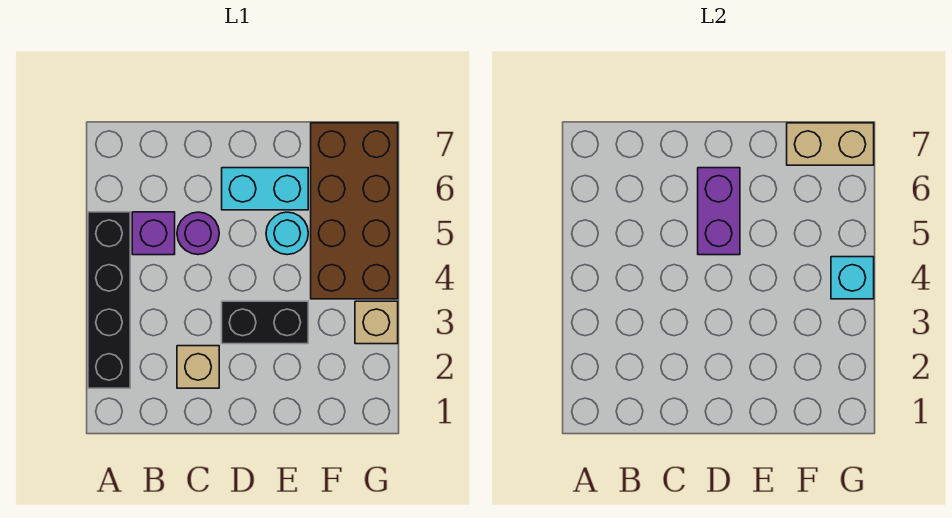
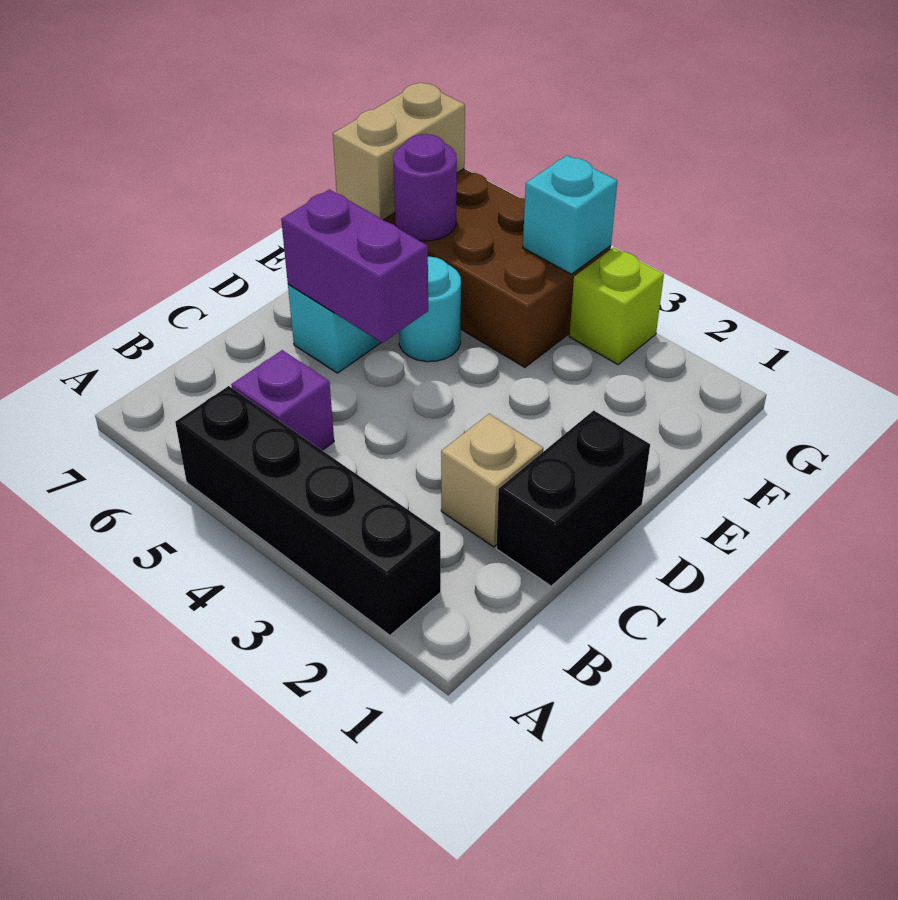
purple 1x1 round brick [177,212,219,255] -> purple 1x1 round brick moved to [393,134,457,241]
black 1x2 brick [222,301,308,344] -> black 1x2 brick moved to [496,410,650,586]
tan 1x1 brick [355,301,398,344] -> lime 1x1 brick [569,247,664,365]

